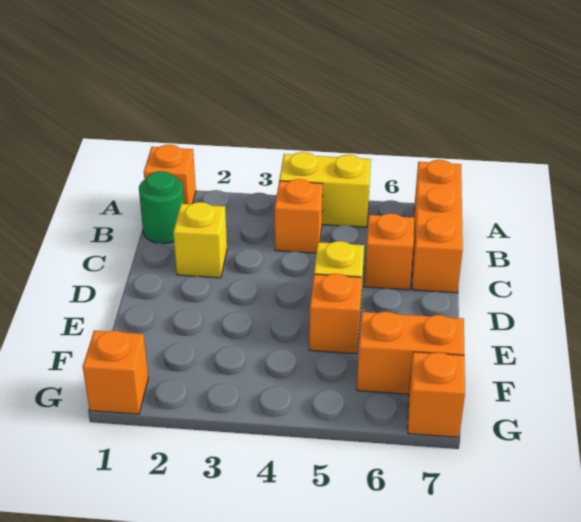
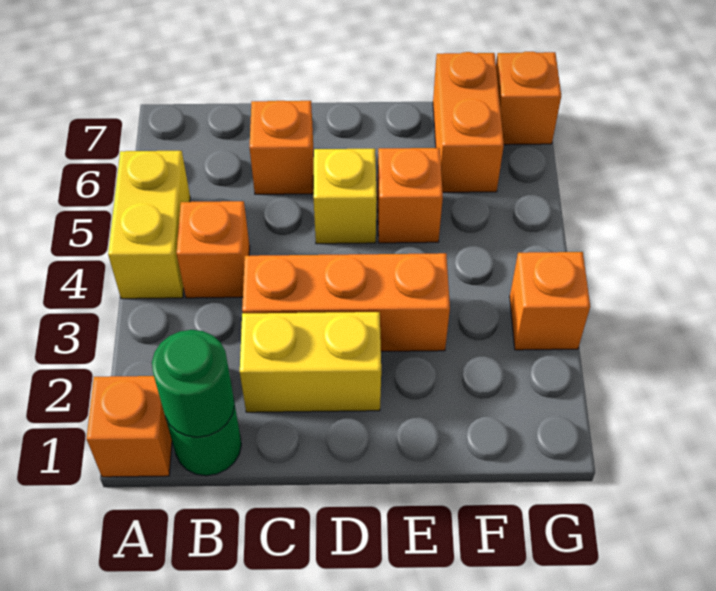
orange 1x3 brick [412,160,463,293] -> orange 1x3 brick moved to [242,253,450,352]
none -> green 1x1 round brick [152,330,234,437]
yellow 1x1 brick [173,202,227,278] -> yellow 1x2 brick [240,312,381,412]
orange 1x1 brick [83,331,148,414] -> orange 1x1 brick moved to [510,252,590,350]

